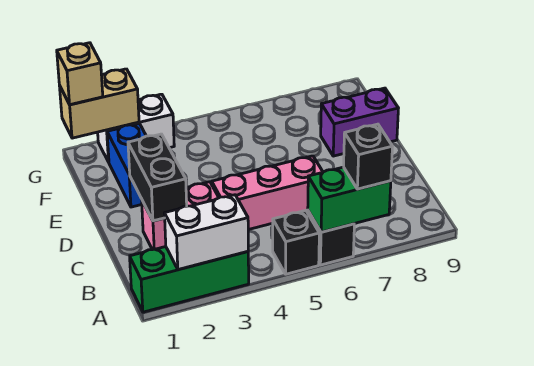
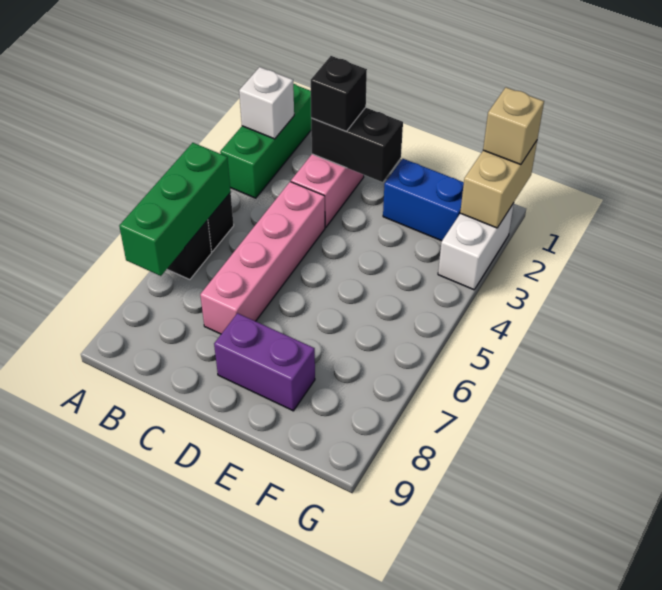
white 1x2 brick [164,195,248,270] -> white 1x1 brick [239,67,294,139]
green 1x2 brick [308,167,391,232] -> green 1x3 brick [119,143,231,276]
black 1x1 brick [344,124,393,189] -> black 1x1 brick moved to [311,56,367,131]
pink 1x3 brick [212,156,323,230] -> pink 1x4 brick [200,182,325,334]
purple 1x2 brick [321,88,398,156] -> purple 1x2 brick turned to [214,313,315,411]

